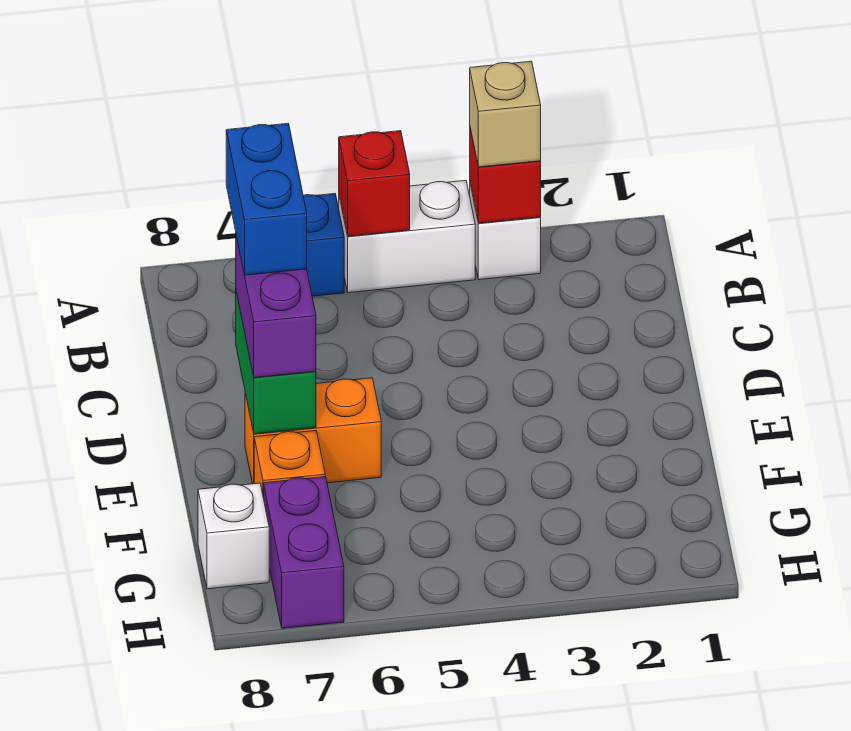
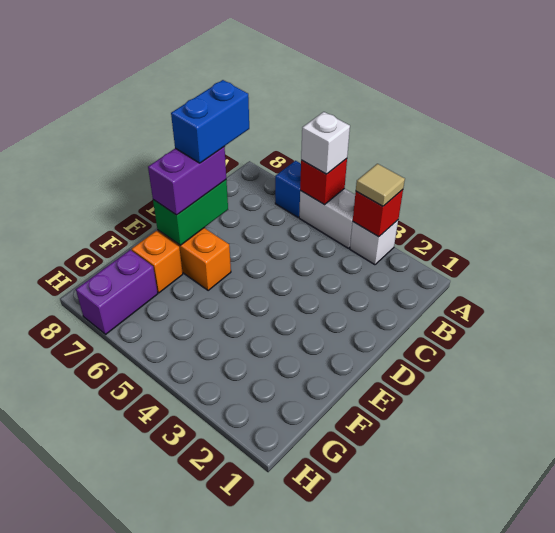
tan 1x1 brick [470,61,541,167] -> tan 1x1 tile [356,164,405,206]
white 1x1 brick [198,483,269,589] -> white 1x1 brick moved to [301,112,350,174]

